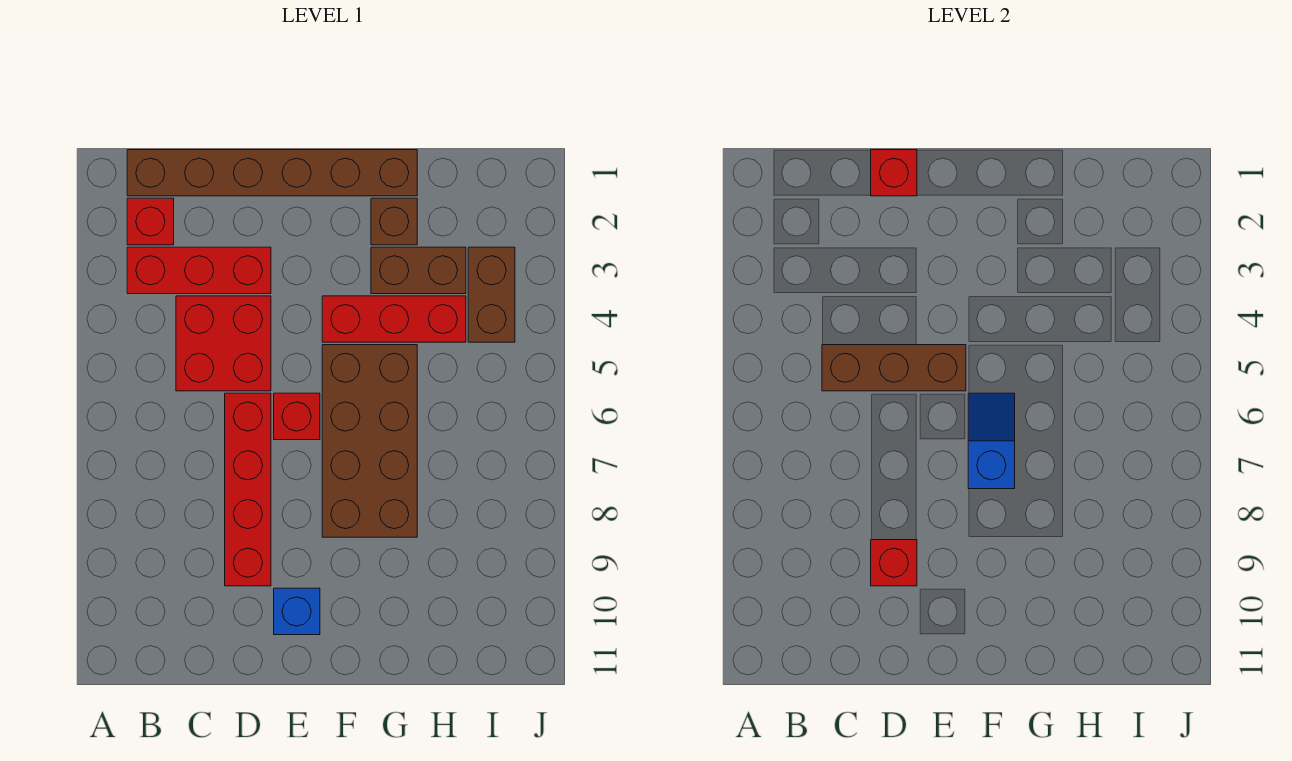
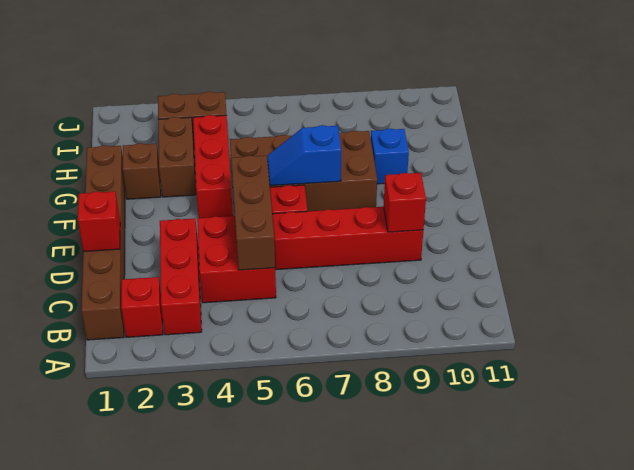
blue 1x1 brick [274,588,320,635] -> blue 1x1 brick moved to [371,129,409,184]

